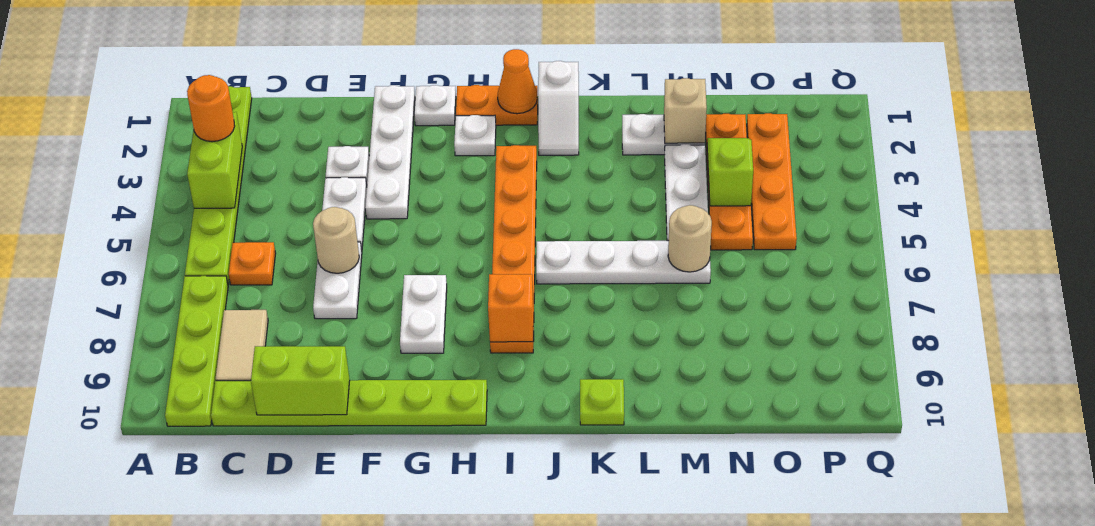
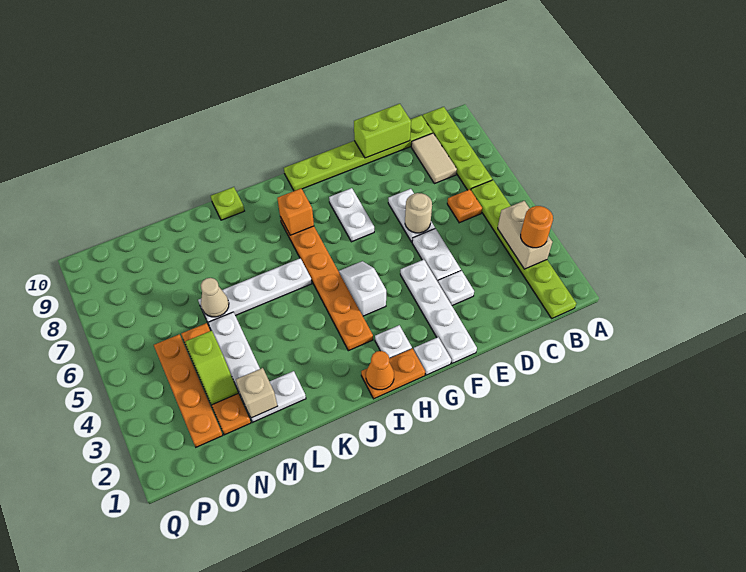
lime 1x2 brick [187,112,242,208] -> tan 1x2 brick [498,201,552,269]
white 1x2 slope [538,61,579,155] -> white 1x2 slope moved to [339,261,386,316]
tan 1x1 round brick [668,205,712,272] -> tan 1x1 cone [201,278,229,317]

